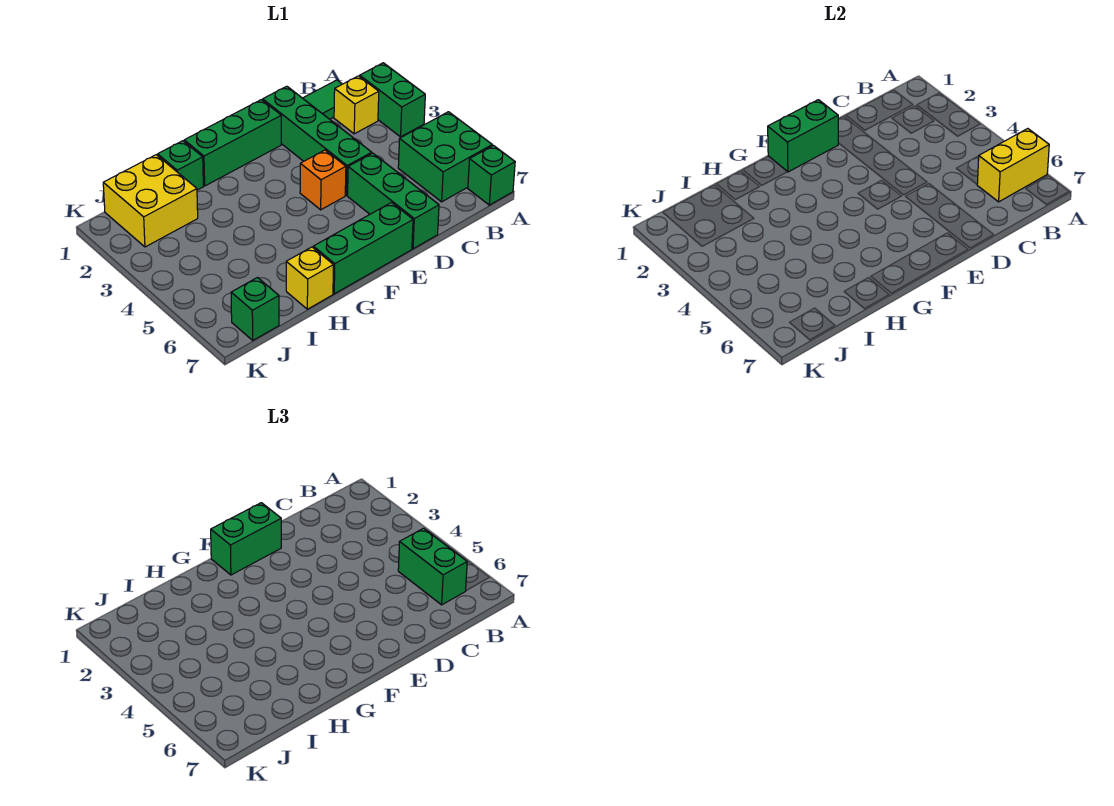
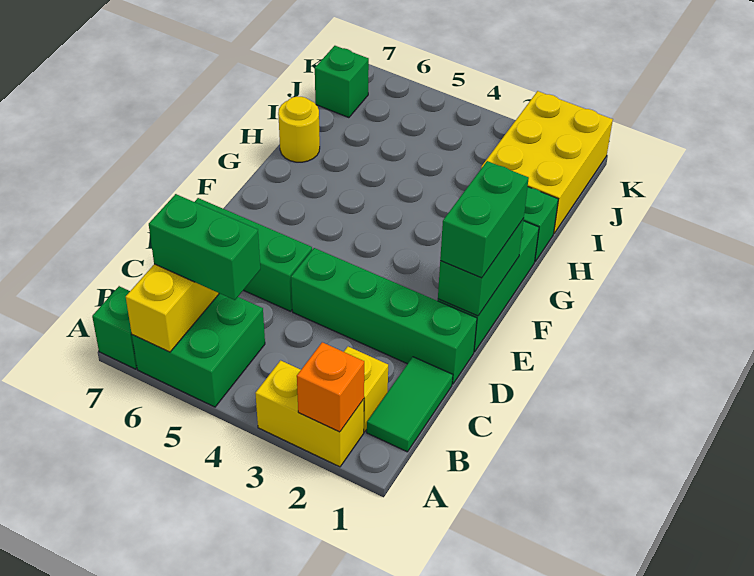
green 1x2 brick [360,63,425,137] -> yellow 1x2 brick [255,360,364,467]
orange 1x1 brick [300,150,346,210] -> orange 1x1 brick moved to [297,342,364,432]
green 1x3 brick [313,203,413,294] -> none
yellow 1x1 brick [286,247,333,309] -> yellow 1x1 round brick [278,97,320,162]
yellow 2x2 brick [103,155,198,247] -> yellow 2x3 brick [481,91,613,233]

